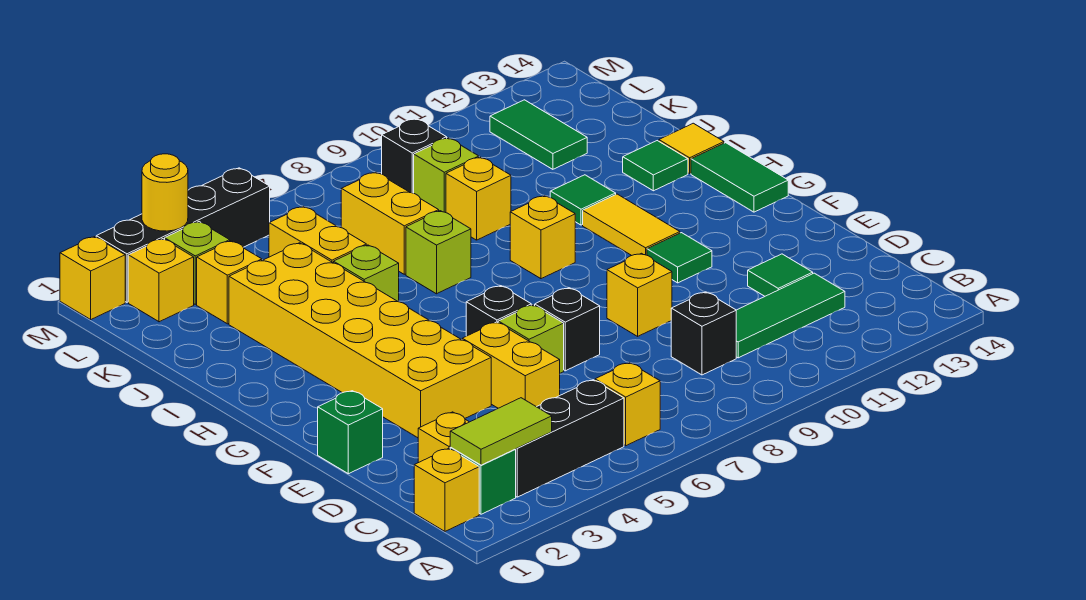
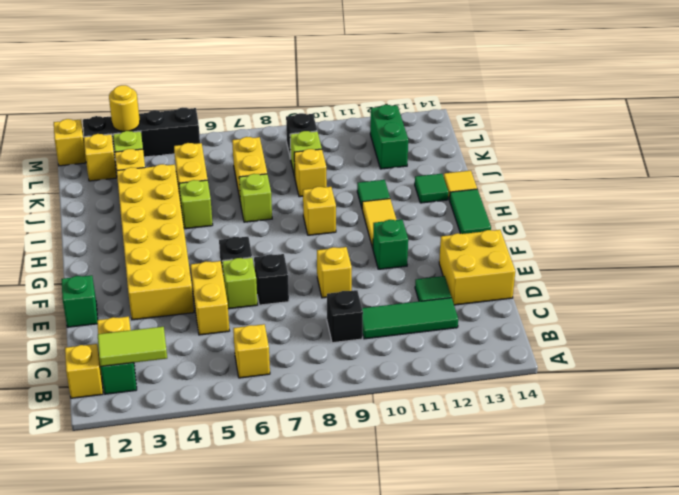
black 1x3 brick [515,380,624,497] -> none
none -> yellow 2x2 brick [439,230,515,305]
green 1x1 tile [647,233,712,283] -> green 1x1 brick [373,219,408,269]
green 1x2 tile [490,100,587,169] -> green 1x2 brick [370,105,408,169]

